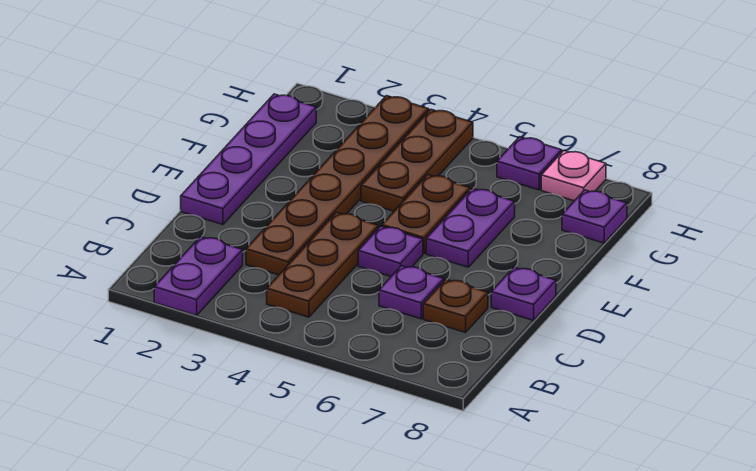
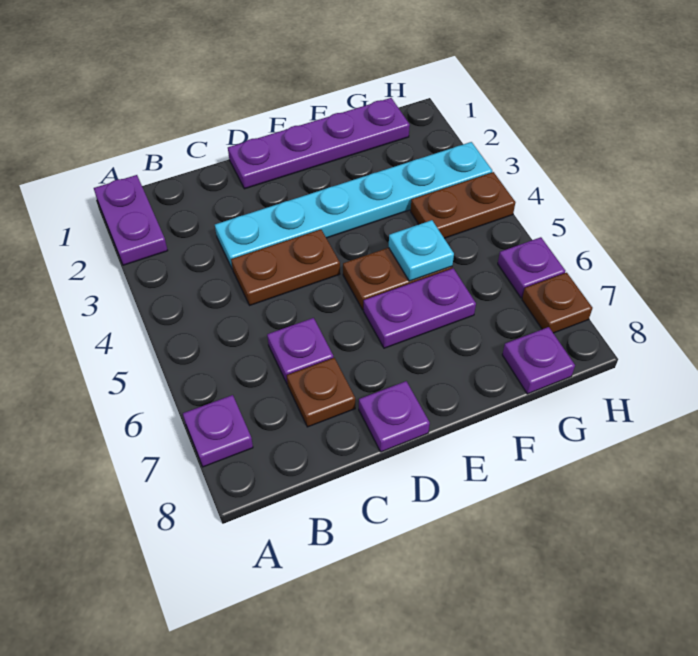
purple 1x2 plate [154,237,243,316] -> purple 1x2 plate turned to [94,175,168,265]
brown 1x3 plate [267,213,379,317] -> brown 1x2 plate [231,229,340,305]
brown 1x6 plate [246,96,429,275] -> cyan 1x6 plate [215,142,492,269]
purple 1x1 plate [358,226,423,276] -> purple 1x1 plate moved to [183,395,253,467]
brown 1x3 plate [361,110,473,211] -> brown 1x2 plate [411,172,515,238]
none -> cyan 1x1 plate [389,220,454,281]
pink 1x1 plate [541,151,606,201] -> brown 1x1 plate [522,273,592,333]

